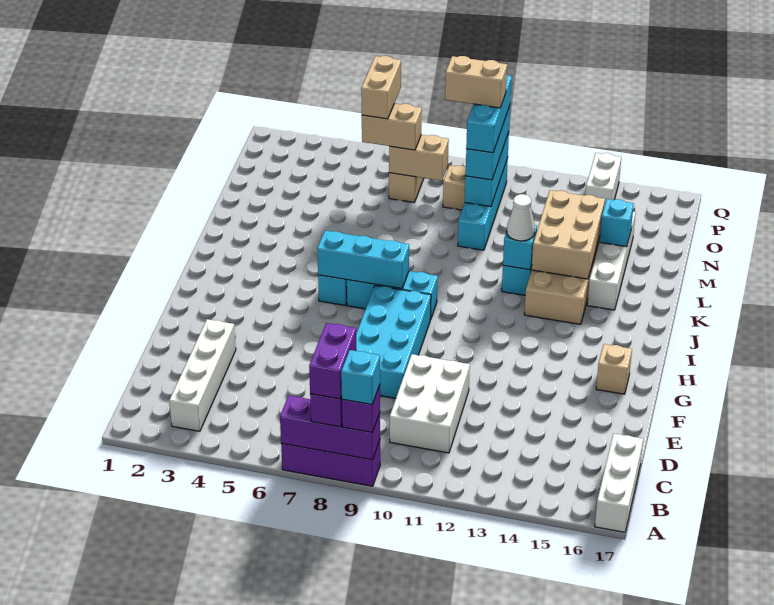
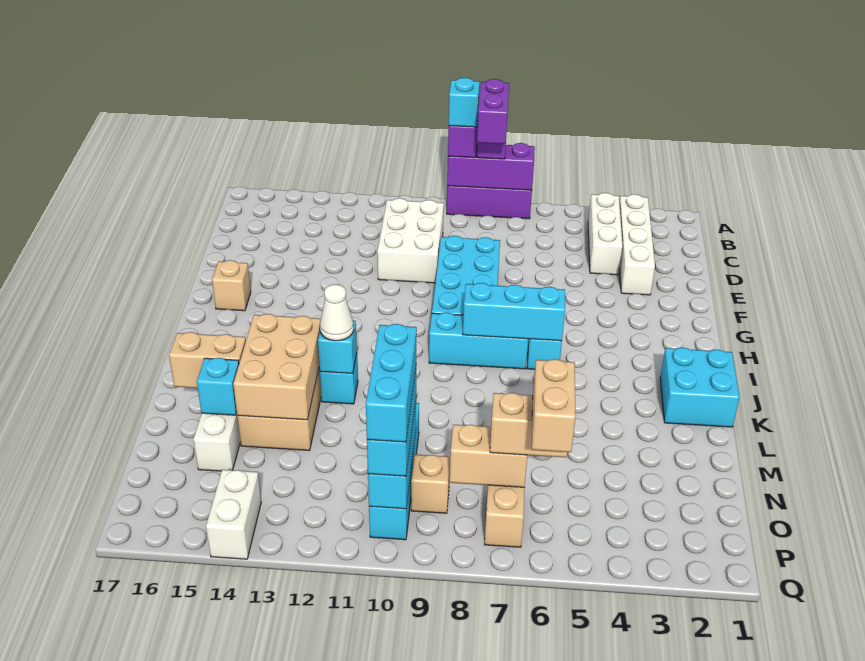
white 1x3 brick [595,434,643,532] -> white 1x3 brick moved to [588,193,622,275]
none -> cyan 2x2 brick [660,348,740,427]
tan 1x2 brick [445,56,507,108] -> tan 1x2 brick moved to [169,332,246,388]

